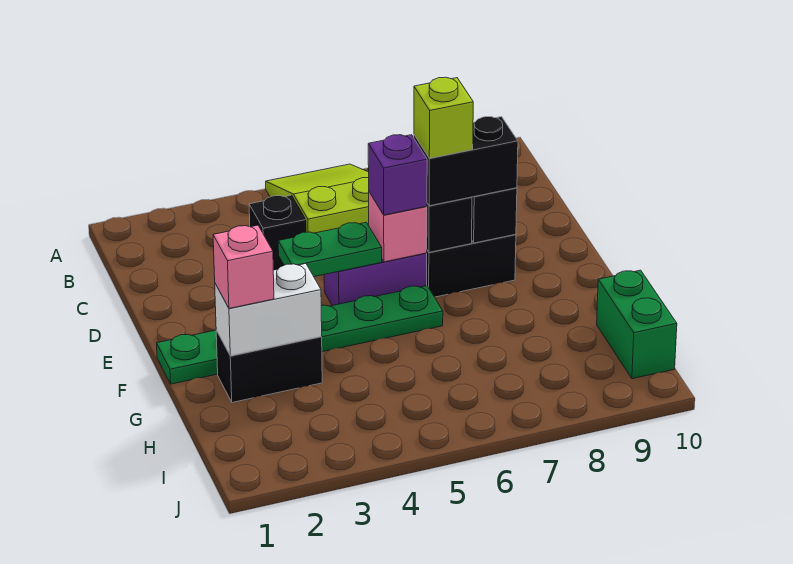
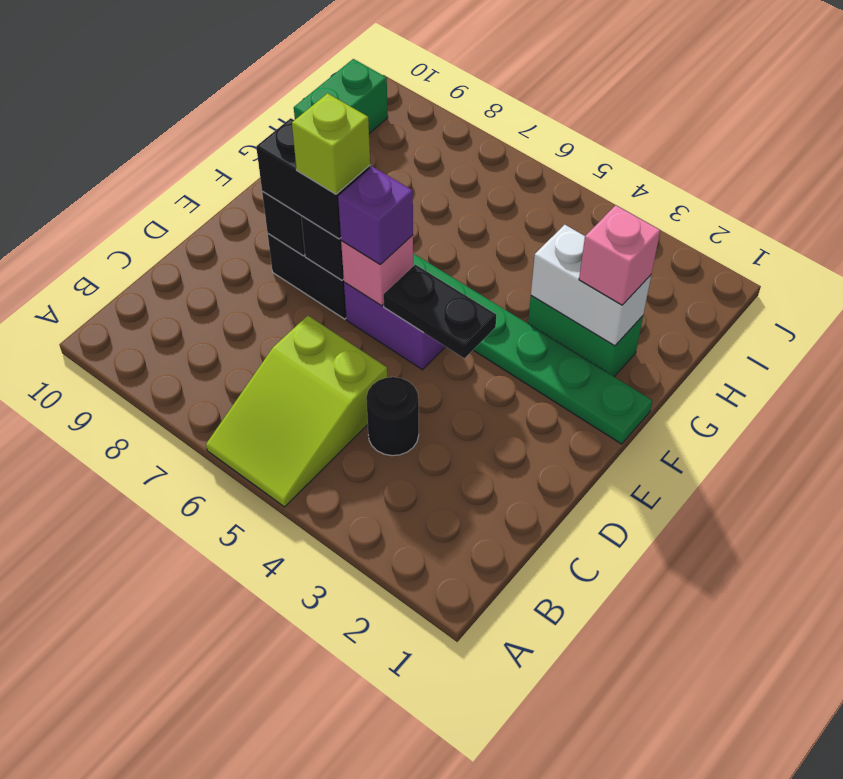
black 1x1 brick [249,195,306,270] -> black 1x1 round brick [366,377,419,456]
green 1x2 plate [278,222,382,277] -> black 1x2 plate [383,264,496,358]
black 1x2 brick [216,330,322,402] -> green 1x2 brick [528,296,643,377]

